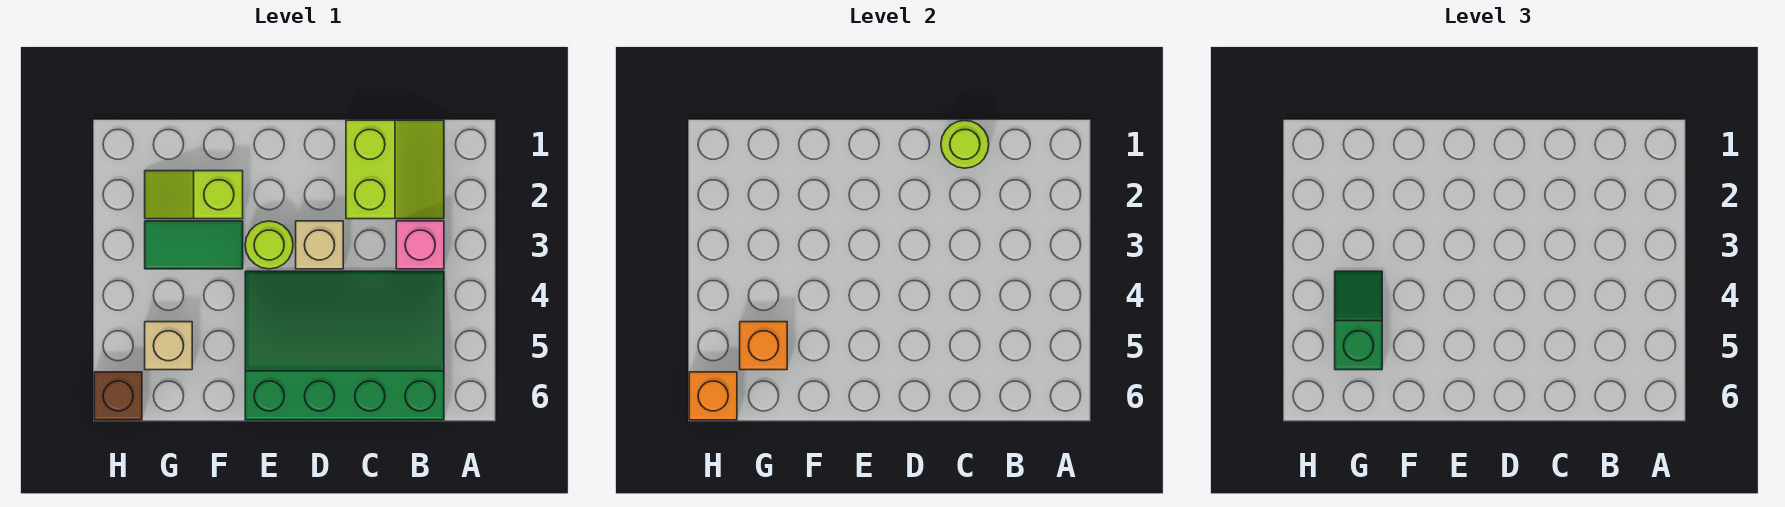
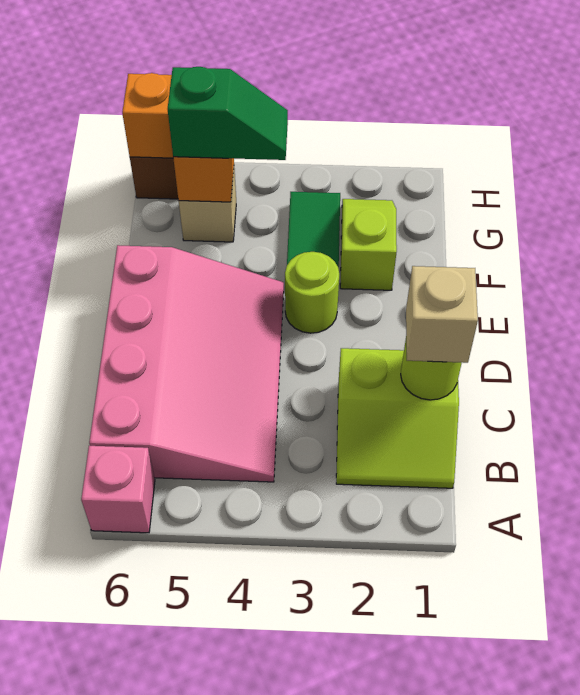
pink 1x1 brick [396,221,444,269] -> pink 1x1 brick moved to [81,446,155,533]
green 3x4 slope [245,271,444,420] -> pink 3x4 slope [89,245,284,482]
tan 1x1 brick [296,221,343,269] -> tan 1x1 brick moved to [406,266,478,363]

